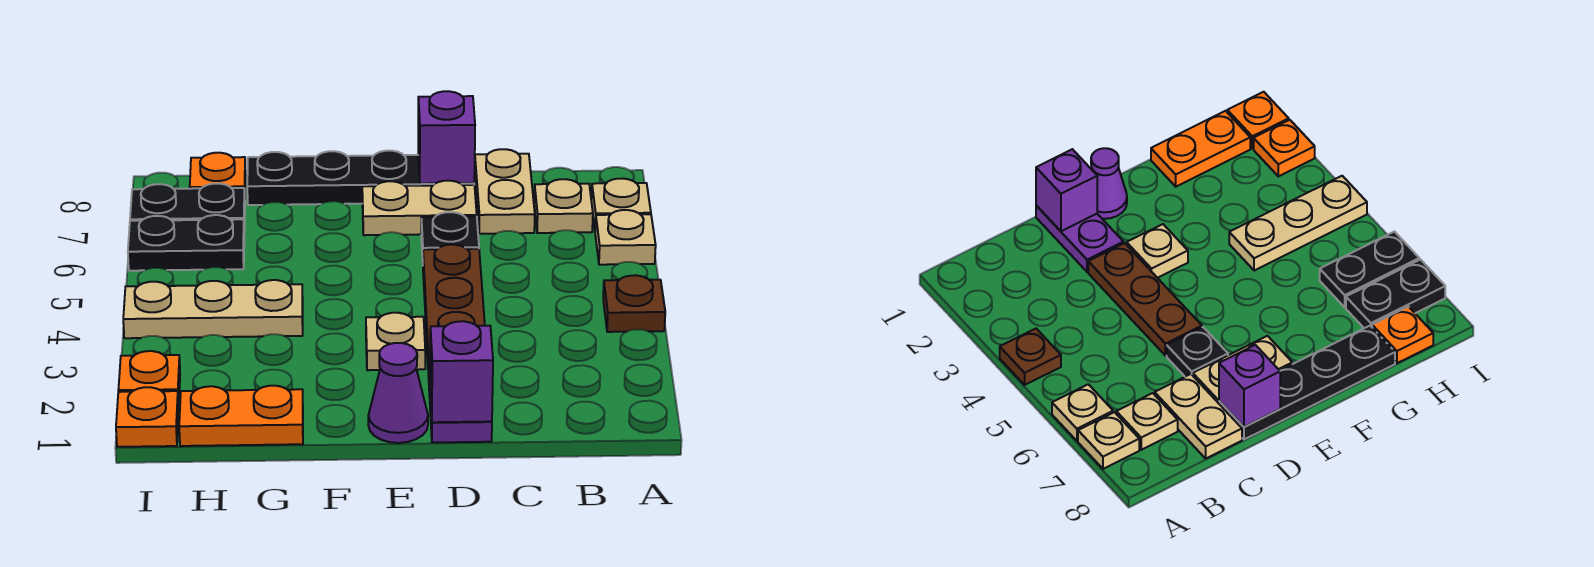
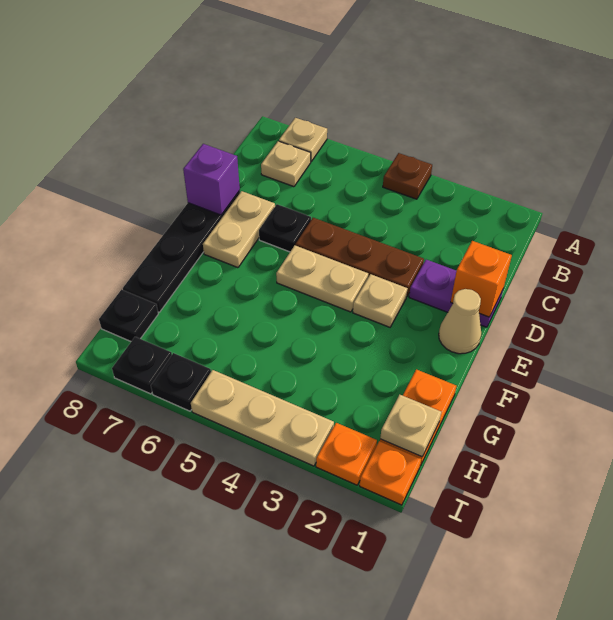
tan 1x1 plate [595,210,656,265] -> tan 1x1 plate moved to [380,395,441,457]
tan 1x2 plate [475,149,535,234] -> tan 1x2 plate moved to [276,245,368,312]
purple 1x1 brick [430,321,493,422] -> orange 1x1 brick [451,241,512,317]
purple 1x1 cone [368,343,428,443] -> tan 1x1 cone [439,289,481,354]
tan 1x3 plate [123,280,303,338] -> tan 1x3 plate turned to [191,370,334,466]
black 1x2 plate [128,215,244,271] -> black 1x1 plate [151,353,211,411]
black 1x2 plate [130,184,245,230] -> black 1x1 plate [112,337,172,394]
orange 1x1 plate [190,153,246,189] -> black 1x1 plate [99,290,158,341]

